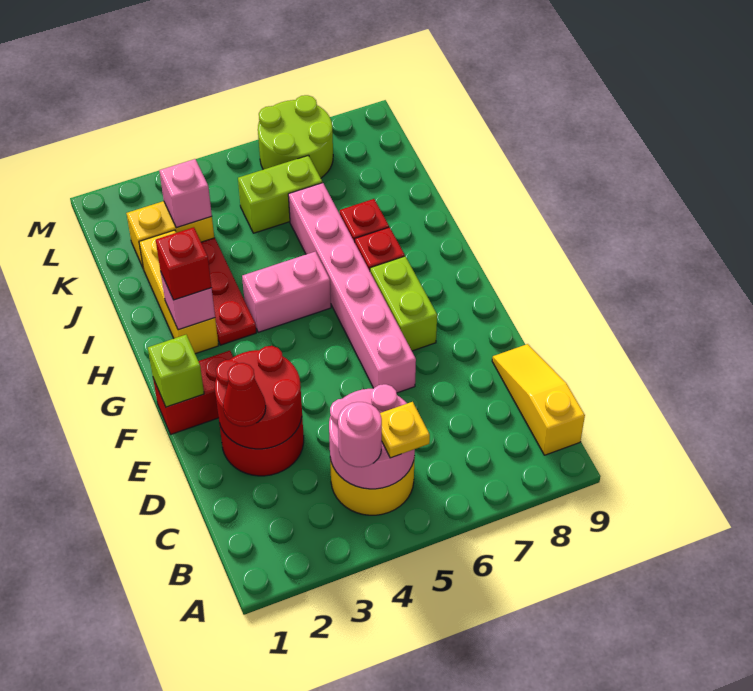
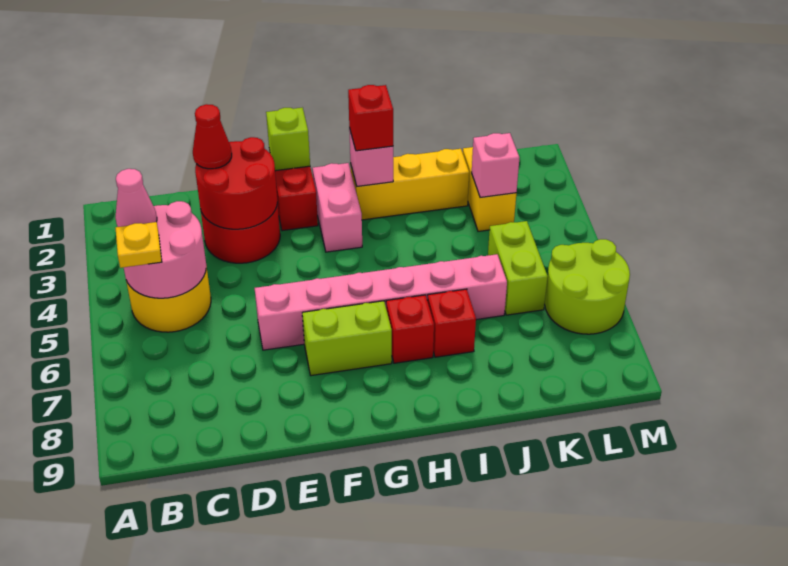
pink 1x1 round brick [338,402,382,467] -> pink 1x1 cone [115,169,157,227]
yellow 1x3 slope [492,344,585,455] -> none
red 1x3 plate [201,238,256,345] -> none
pink 1x2 brick [242,252,331,332] -> pink 1x2 brick moved to [312,163,362,252]

